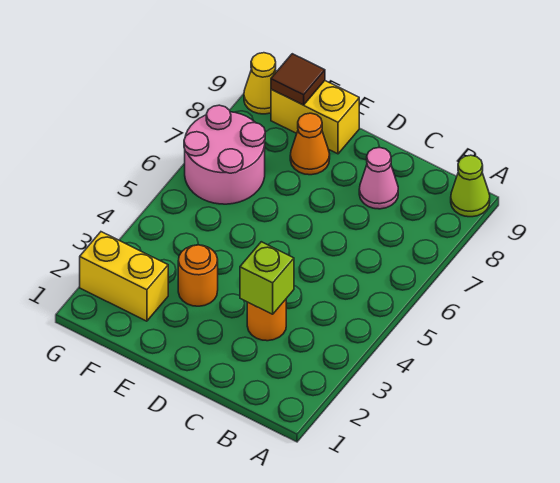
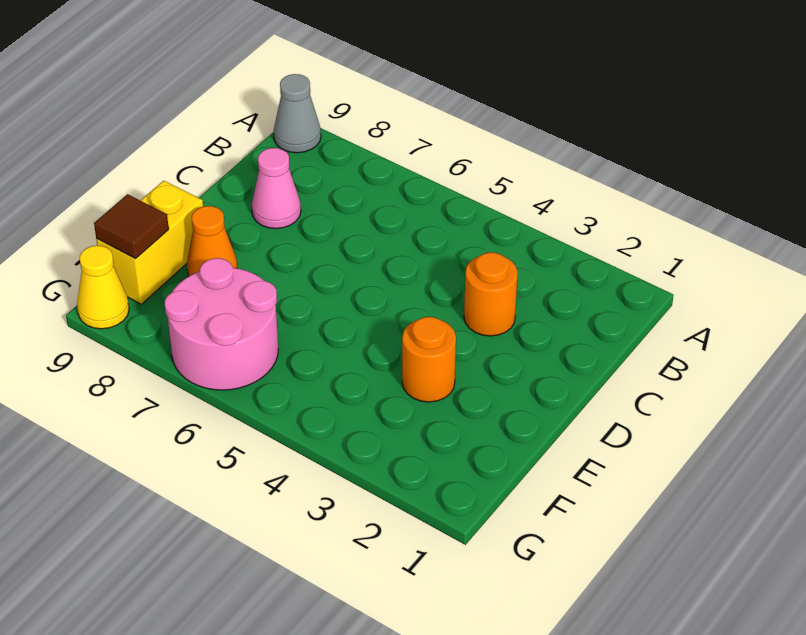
lime 1x1 cone [451,155,490,217] -> grey 1x1 cone [274,74,321,153]
lime 1x1 brick [240,242,294,314] -> none
yellow 1x2 brick [80,232,168,321] -> none

